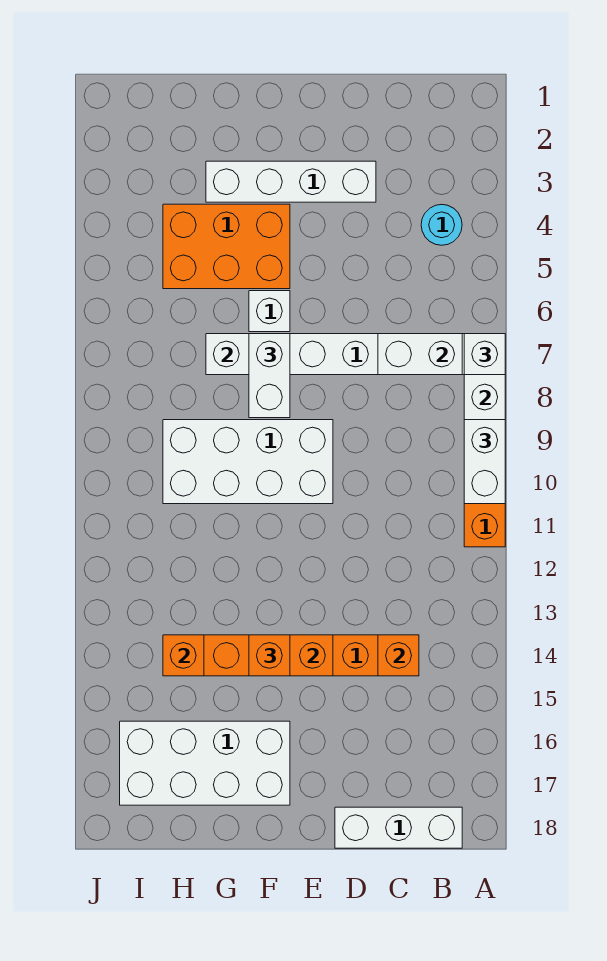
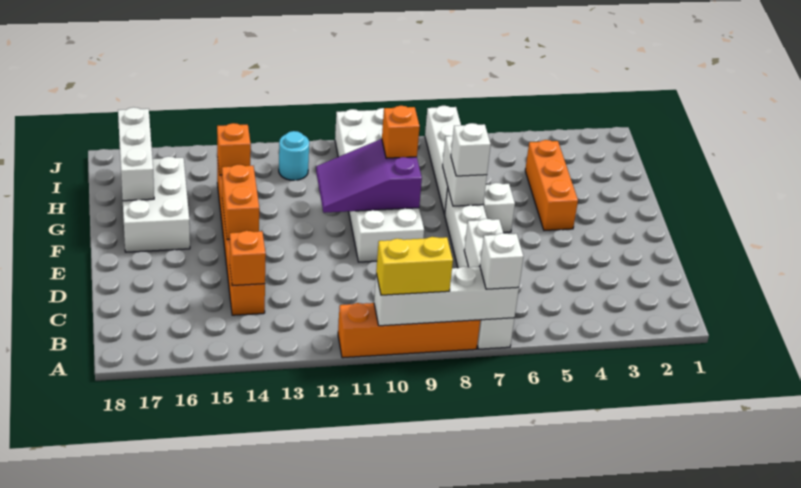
white 1x2 brick [464,420,505,504] -> yellow 1x2 brick [376,237,453,295]
cyan 1x1 round brick [421,204,462,245] -> cyan 1x1 round brick moved to [279,131,309,180]
white 1x3 brick [335,807,462,848] -> white 1x3 brick moved to [118,107,154,201]
white 1x4 brick [206,161,376,202] -> white 1x4 brick moved to [425,106,461,214]
white 2x4 brick [163,420,333,504] -> white 2x6 brick [335,108,424,262]
orange 2x3 brick [163,204,290,289] -> orange 1x3 brick [525,140,578,231]
white 1x2 brick [249,334,290,418] -> white 1x1 brick [451,123,491,176]
none -> purple 2x3 slope [316,139,422,213]
orange 1x1 brick [249,635,290,676] -> orange 1x1 brick moved to [382,106,420,158]
white 2x4 brick [120,721,290,805] -> white 2x3 brick [123,156,190,252]

